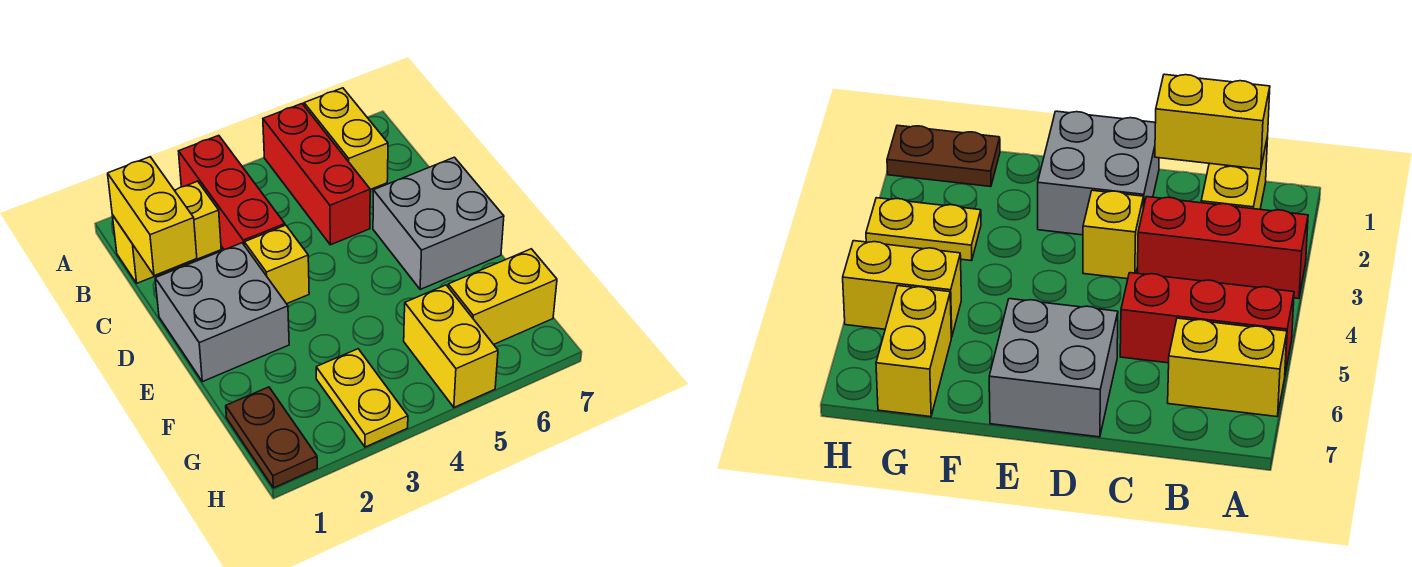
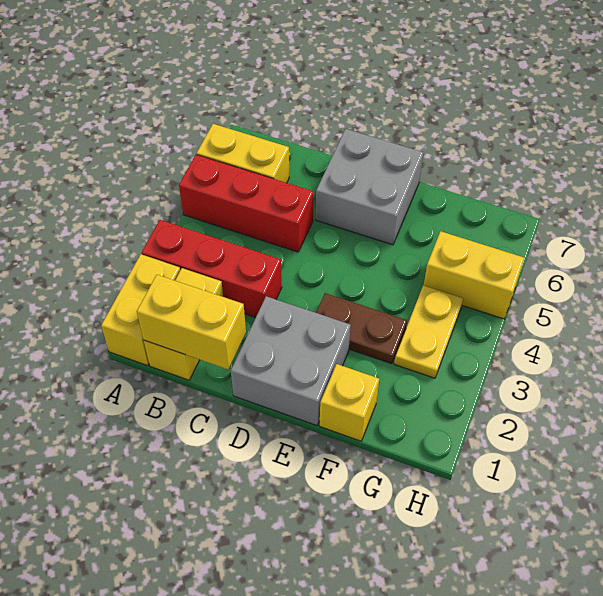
yellow 1x1 brick [244,225,309,304] -> yellow 1x1 brick moved to [320,364,379,441]
brown 1x2 plate [226,387,317,488] -> brown 1x2 plate moved to [316,293,407,364]
yellow 1x2 plate [316,349,408,447] -> yellow 1x2 plate turned to [394,285,463,378]
yellow 1x2 brick [448,249,557,344] -> yellow 1x2 brick moved to [101,254,180,366]

